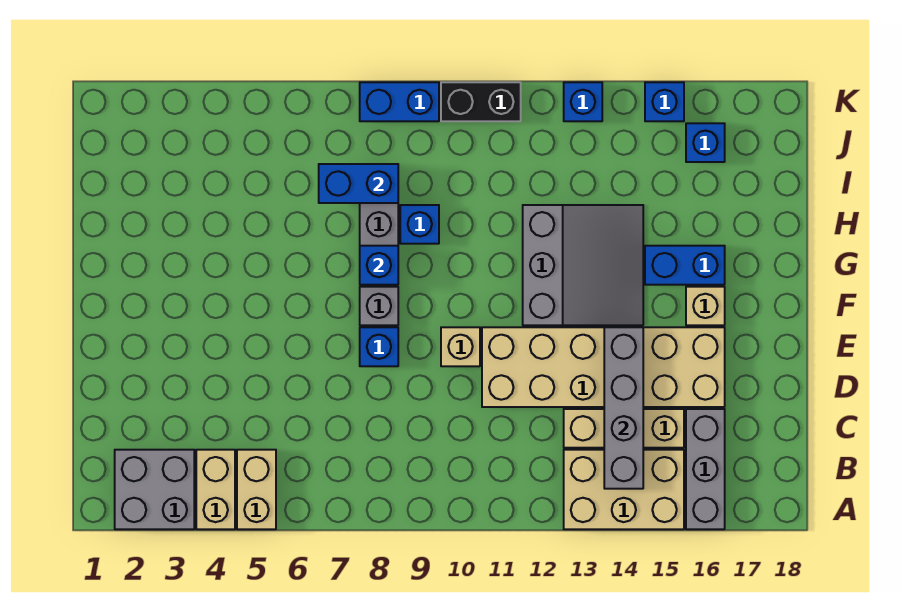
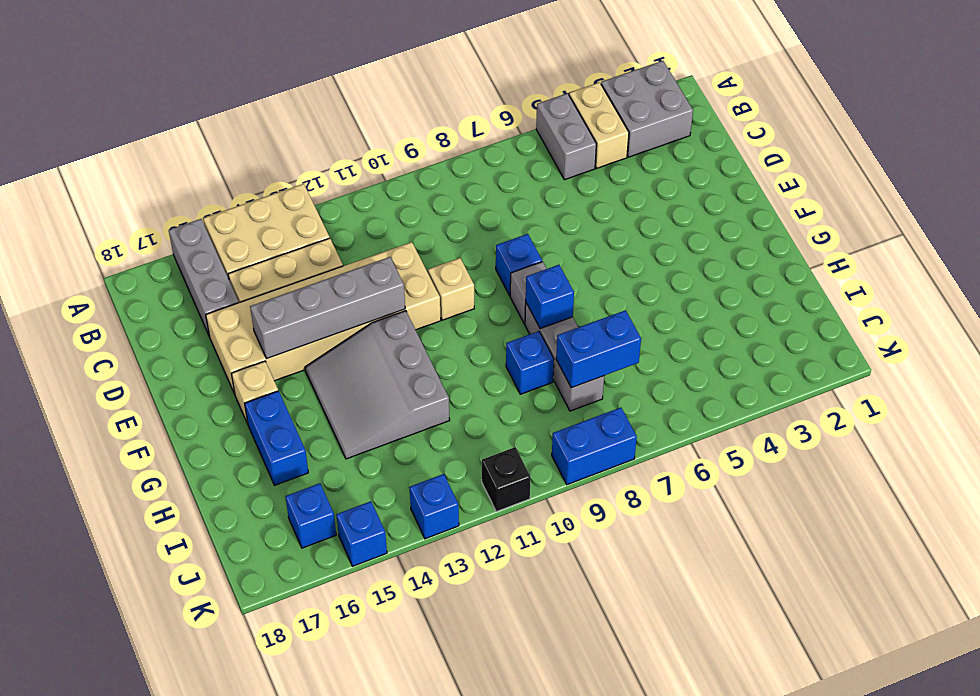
tan 1x2 brick [237,450,276,529] -> grey 1x2 brick [536,93,596,180]
grey 1x4 brick [604,327,643,489] -> grey 1x4 brick turned to [250,257,405,359]
blue 1x2 brick [645,246,725,285] -> blue 1x2 brick turned to [245,391,308,485]
black 1x2 brick [441,82,521,121] -> black 1x1 brick [482,447,531,512]

